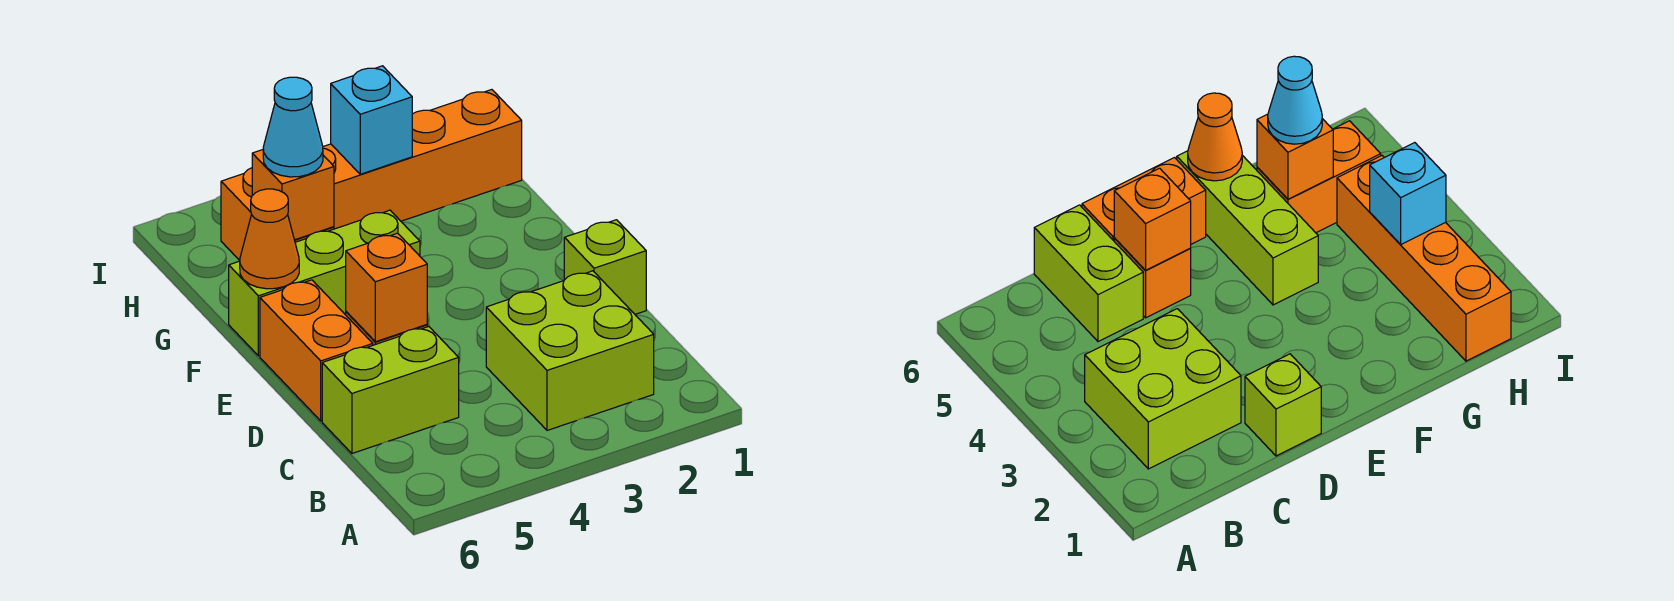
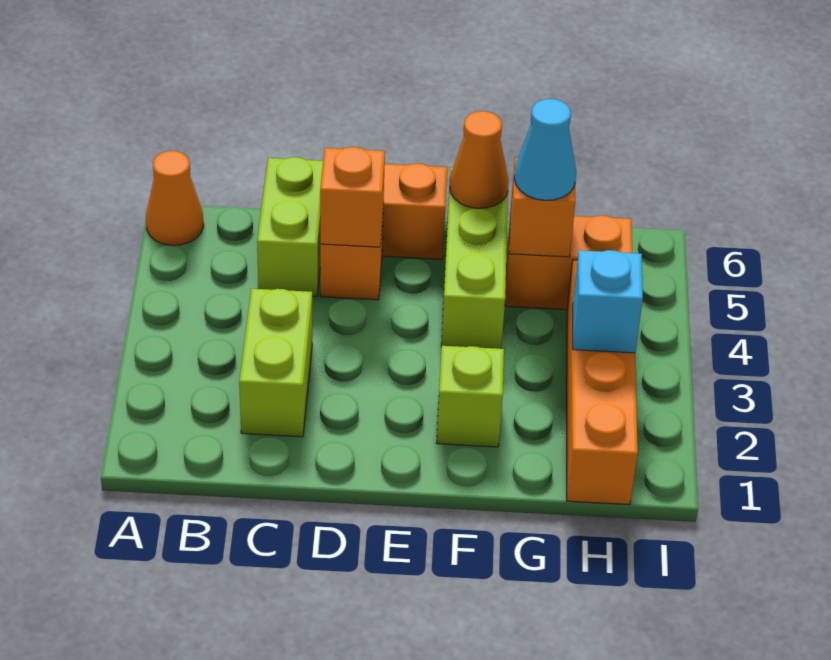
none -> orange 1x1 cone [146,151,204,245]
lime 2x2 brick [486,271,654,430] -> lime 1x2 brick [239,289,312,437]
lime 1x1 brick [564,220,646,314] -> lime 1x1 brick moved to [437,346,504,447]

